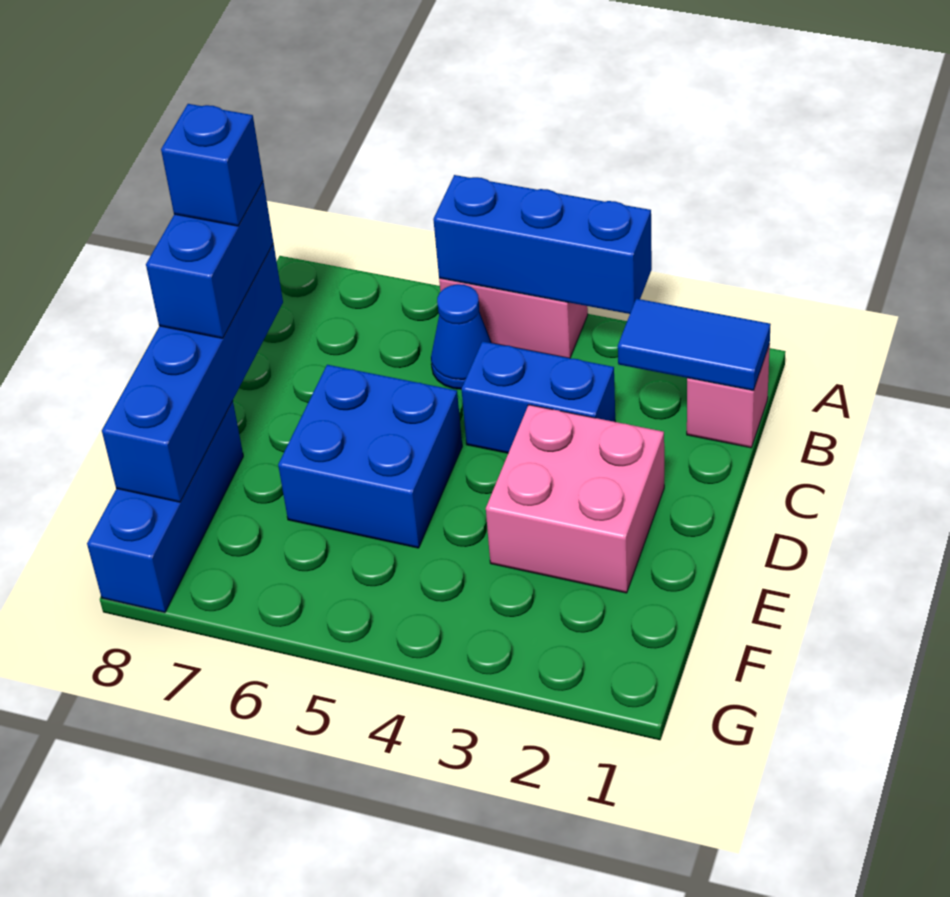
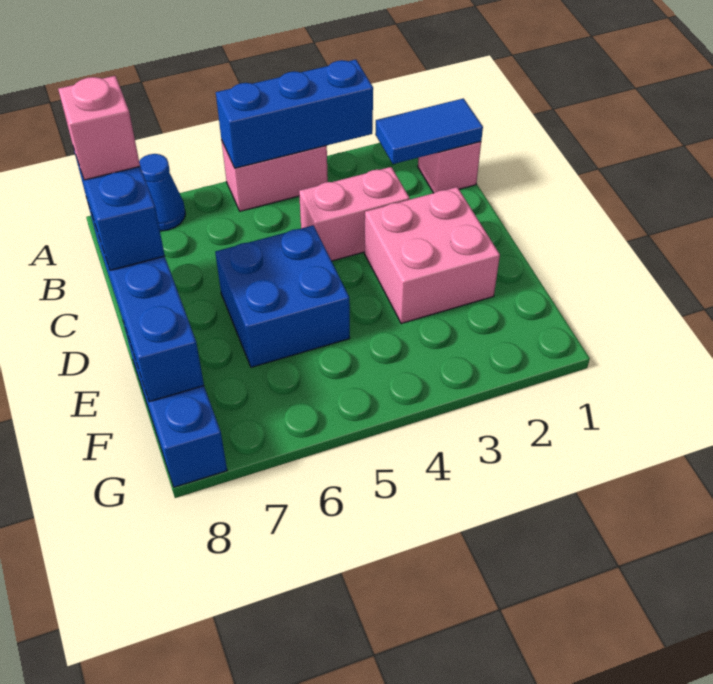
blue 1x1 cone [431,284,491,389] -> blue 1x1 cone moved to [139,154,185,231]
blue 1x2 brick [462,341,615,453] -> pink 1x2 brick [299,167,410,261]
blue 1x1 brick [161,104,263,226] -> pink 1x1 brick [58,76,140,180]

